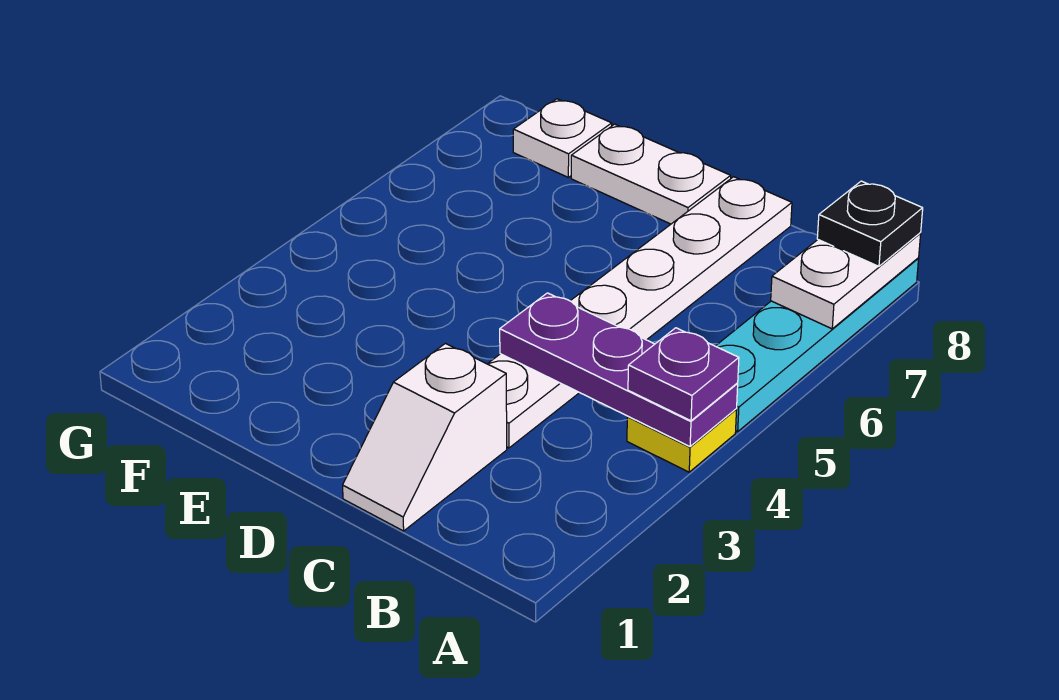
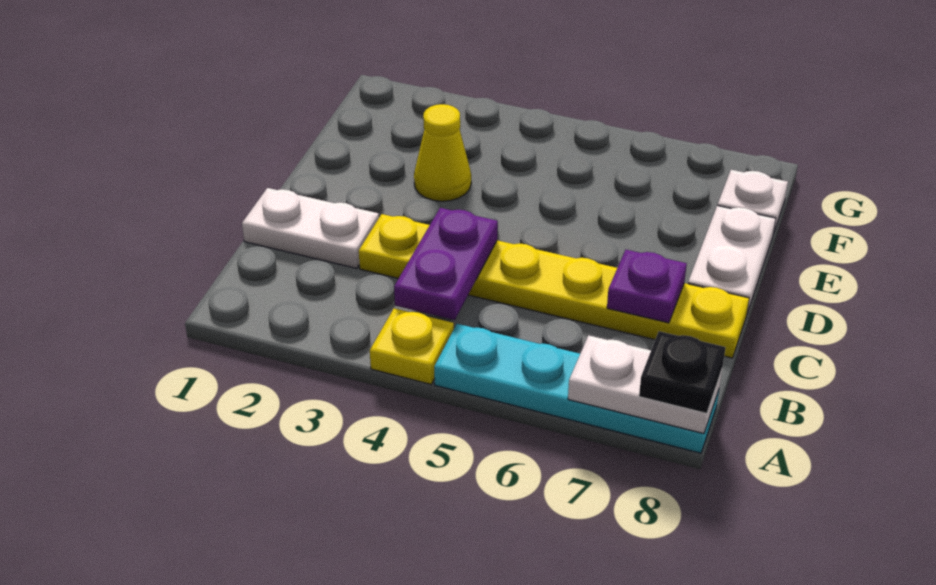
purple 1x3 plate [500,293,738,446] -> purple 1x2 plate [394,208,498,320]
purple 1x1 plate [628,328,739,421] -> purple 1x1 plate moved to [607,250,687,323]
white 1x2 slope [343,344,507,531] -> white 1x2 plate [242,188,379,268]
white 1x6 plate [488,177,792,448] -> yellow 1x6 plate [359,214,749,358]
none -> yellow 1x1 cone [414,104,471,201]

